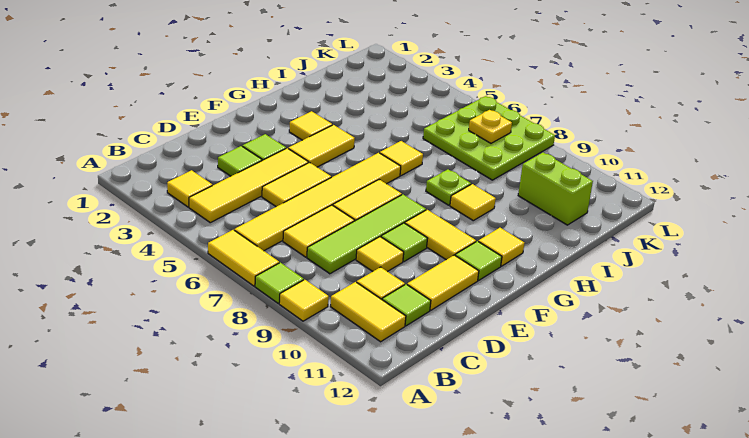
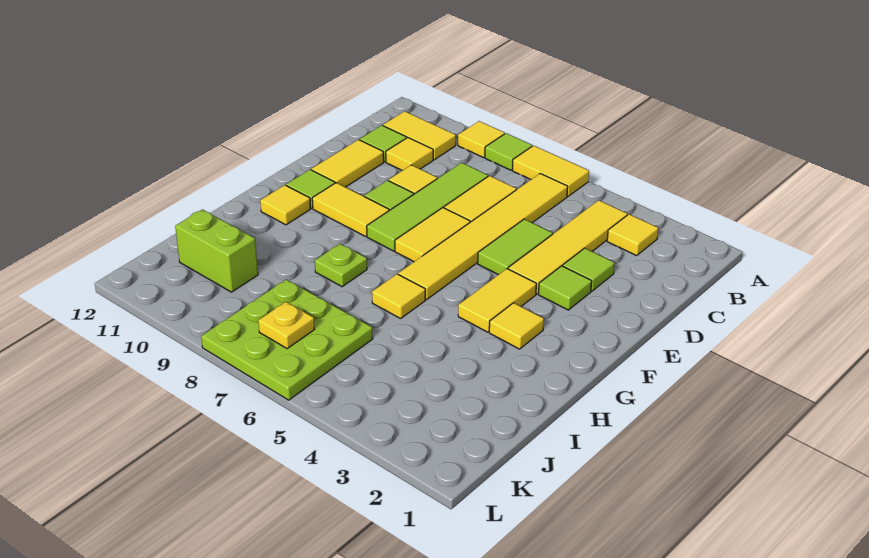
yellow 1x2 tile [262,162,331,207] -> lime 1x2 tile [478,219,553,275]
yellow 1x1 tile [450,184,496,221] -> none

